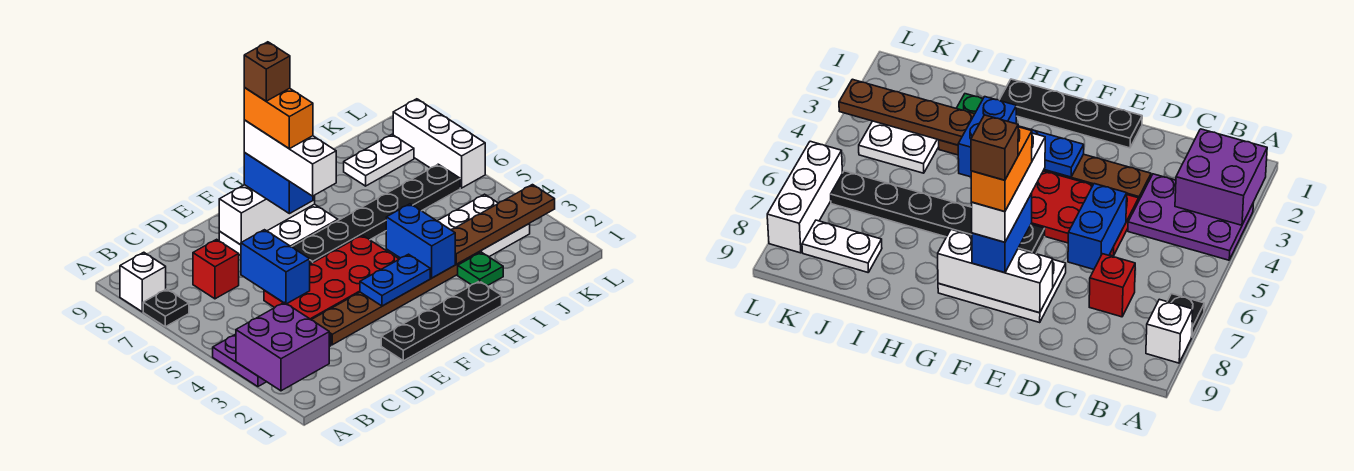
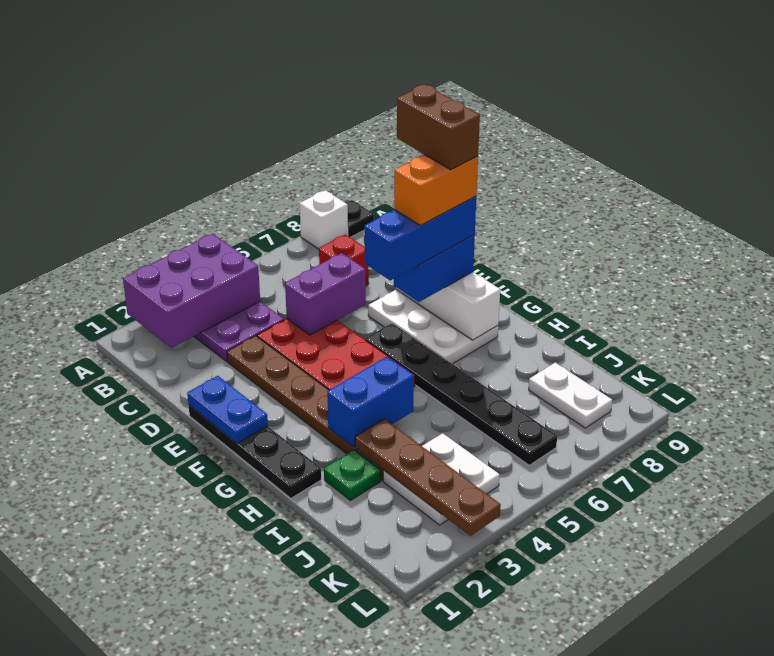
purple 2x2 brick [236,302,329,391] -> purple 2x3 brick [123,234,260,348]
black 1x1 plate [143,289,189,327] -> black 1x1 plate moved to [345,200,374,237]
blue 1x2 brick [241,230,310,304] -> purple 1x2 brick [285,253,366,335]
blue 1x2 plate [360,254,430,306] -> blue 1x2 plate moved to [187,376,268,443]
white 1x3 brick [244,120,336,196] -> blue 1x3 brick [365,196,476,280]
brown 1x1 brick [244,42,290,101] -> brown 1x2 brick [397,85,480,170]
white 1x3 brick [393,99,485,188] -> none

